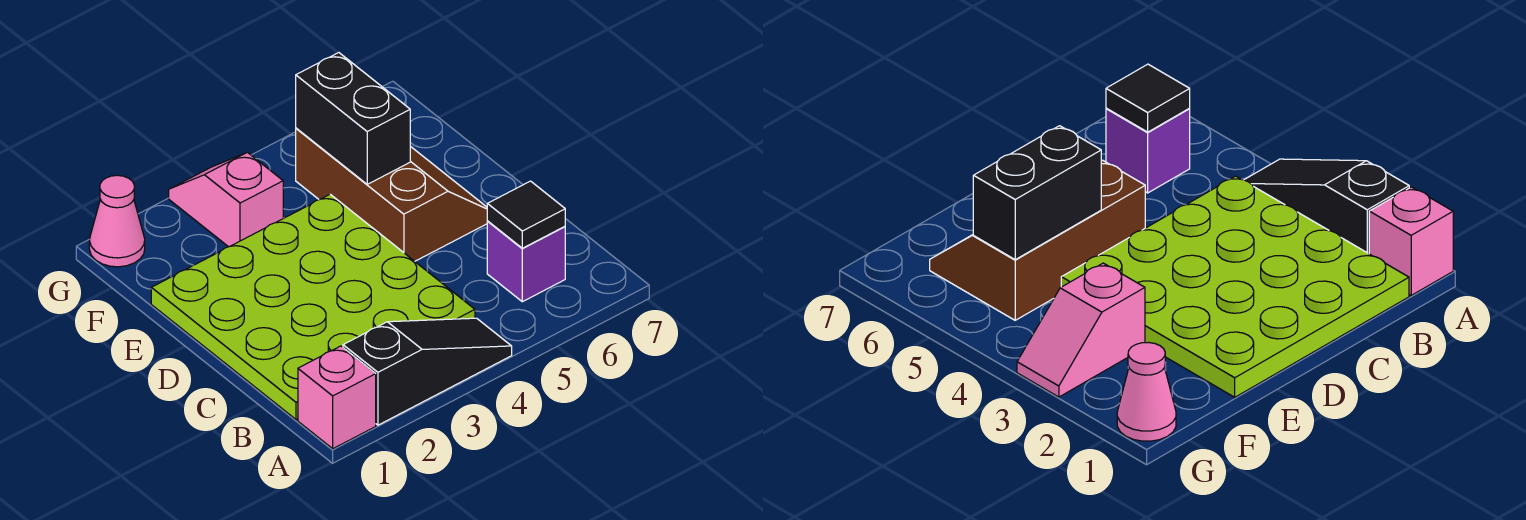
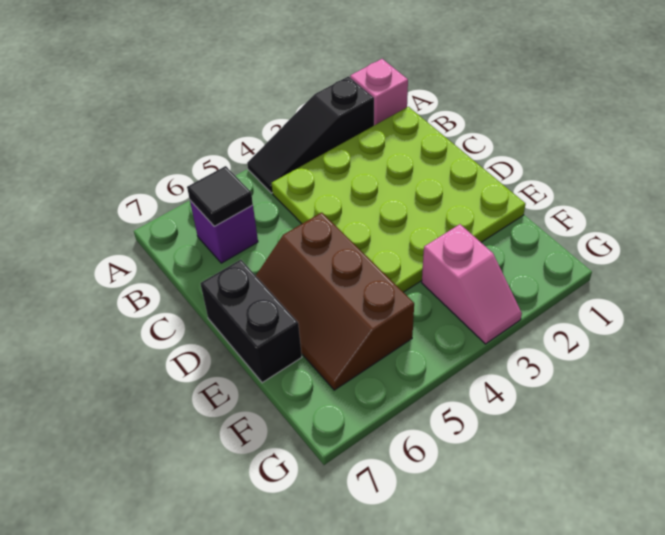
black 1x2 brick [296,53,410,184] -> black 1x2 brick moved to [200,260,302,383]
pink 1x1 cone [89,175,145,267] -> none

